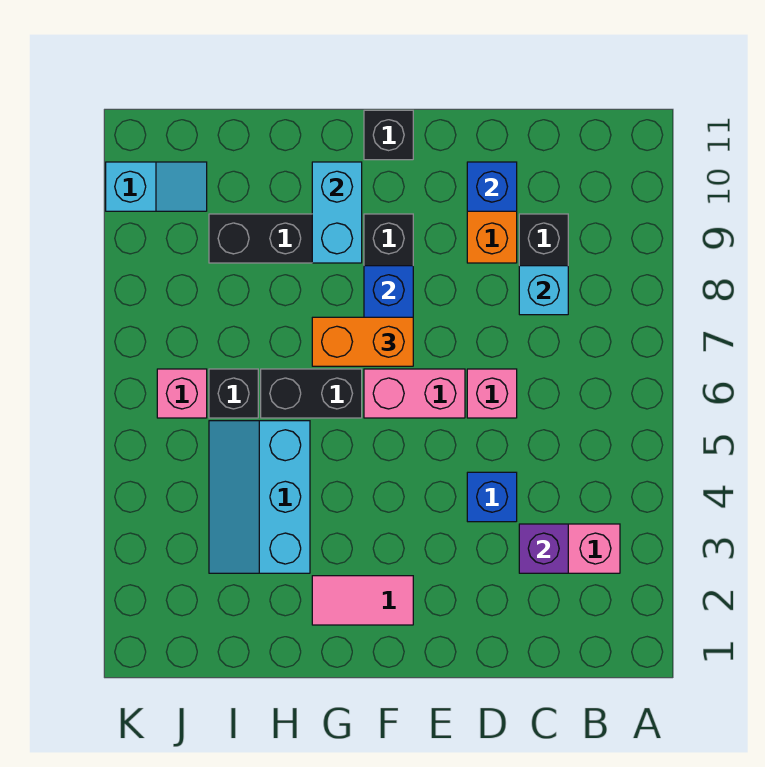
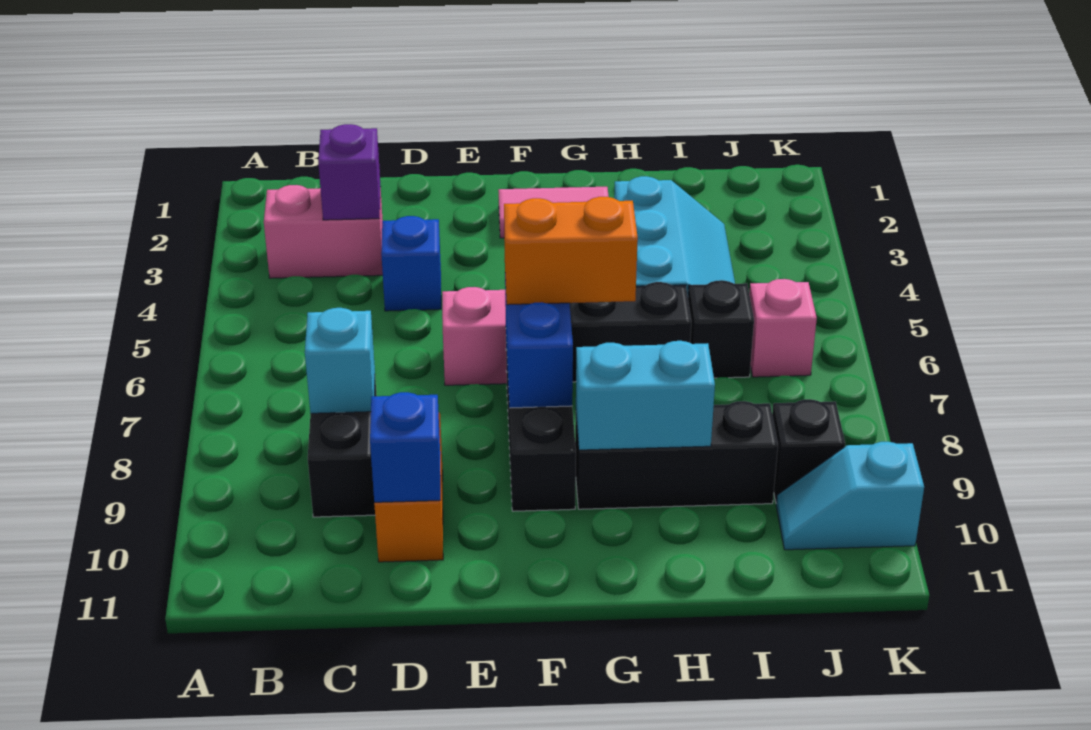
pink 1x1 brick [467,369,517,418] -> none
black 1x1 brick [364,110,413,160] -> black 1x1 brick moved to [772,399,845,503]
cyan 1x2 brick [312,162,362,263] -> cyan 1x2 brick turned to [576,341,715,450]

